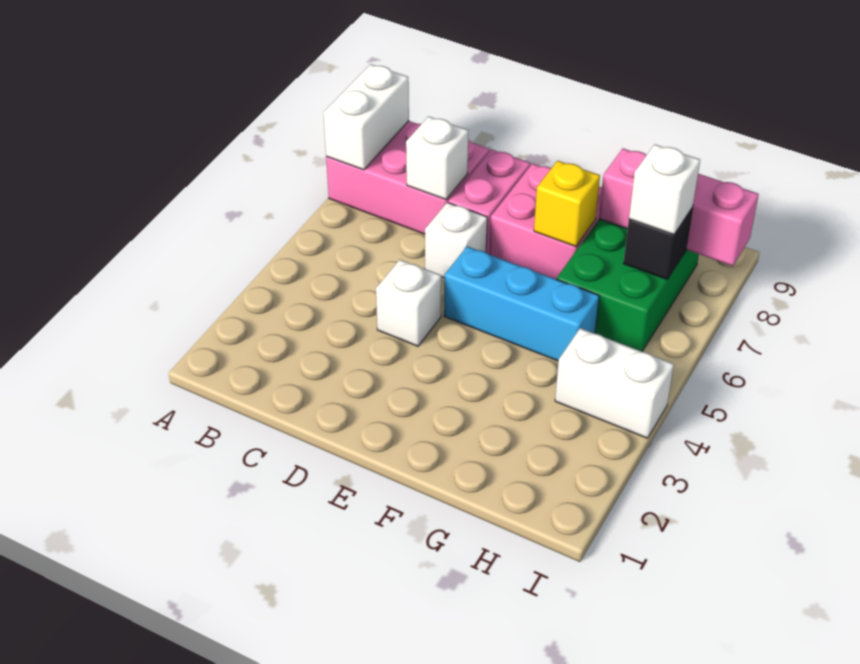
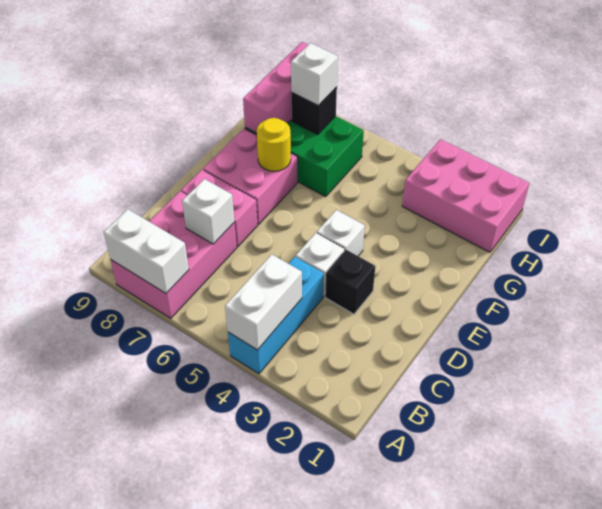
none -> black 1x1 brick [325,250,375,314]
white 1x1 brick [425,202,487,278] -> white 1x1 brick moved to [317,210,365,256]
cyan 1x3 brick [444,246,599,361] -> cyan 1x3 brick moved to [228,257,324,374]
yellow 1x1 brick [534,161,600,246] -> yellow 1x1 round brick [257,118,291,171]
none -> pink 2x3 brick [402,139,529,252]
white 1x2 brick [555,328,674,438] -> white 1x2 brick moved to [225,254,302,350]

